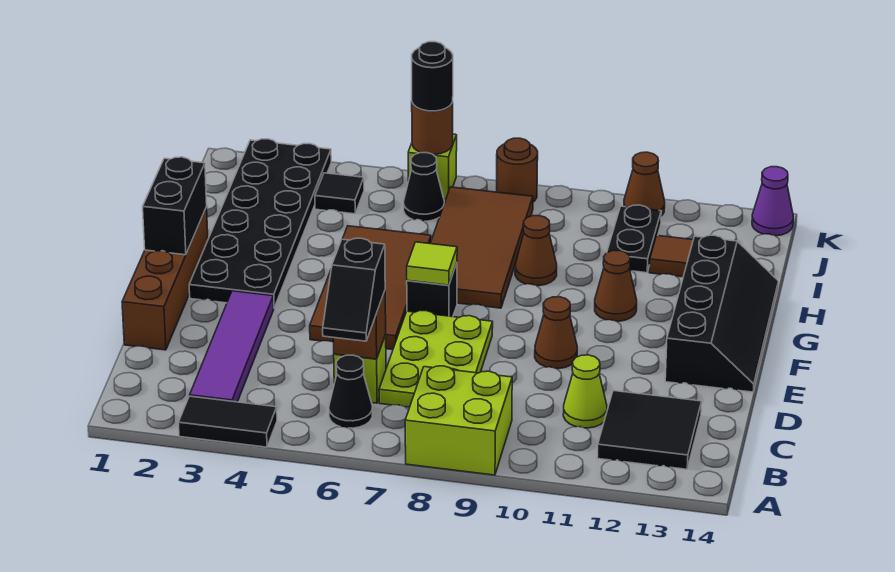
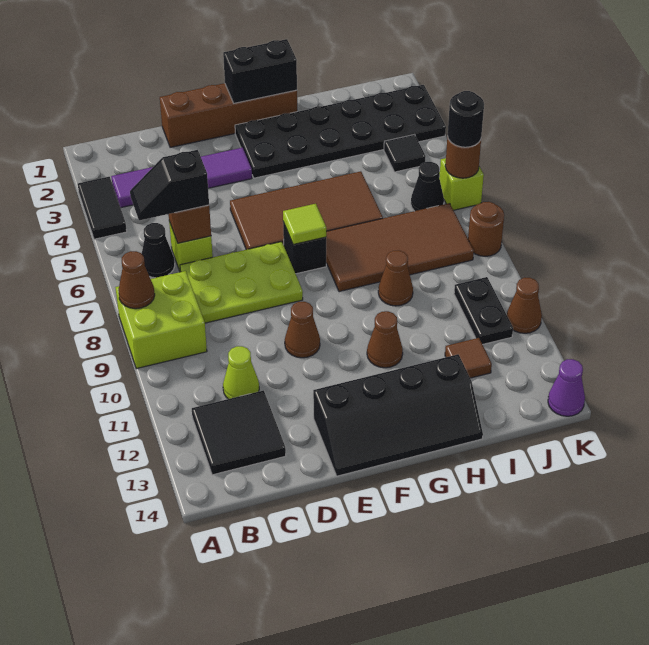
none -> brown 1x1 cone [118,251,155,309]
black 1x2 plate [607,205,661,273] -> black 1x2 plate turned to [454,277,513,344]

